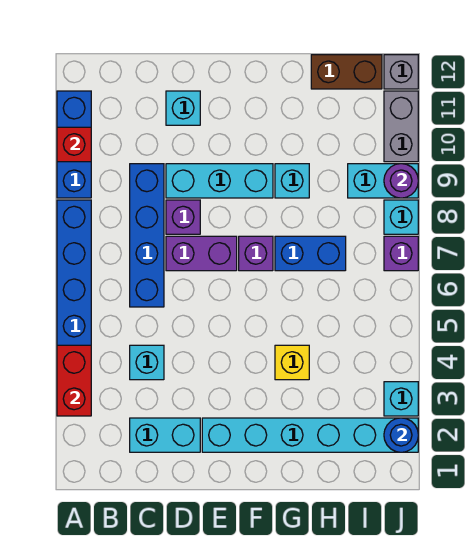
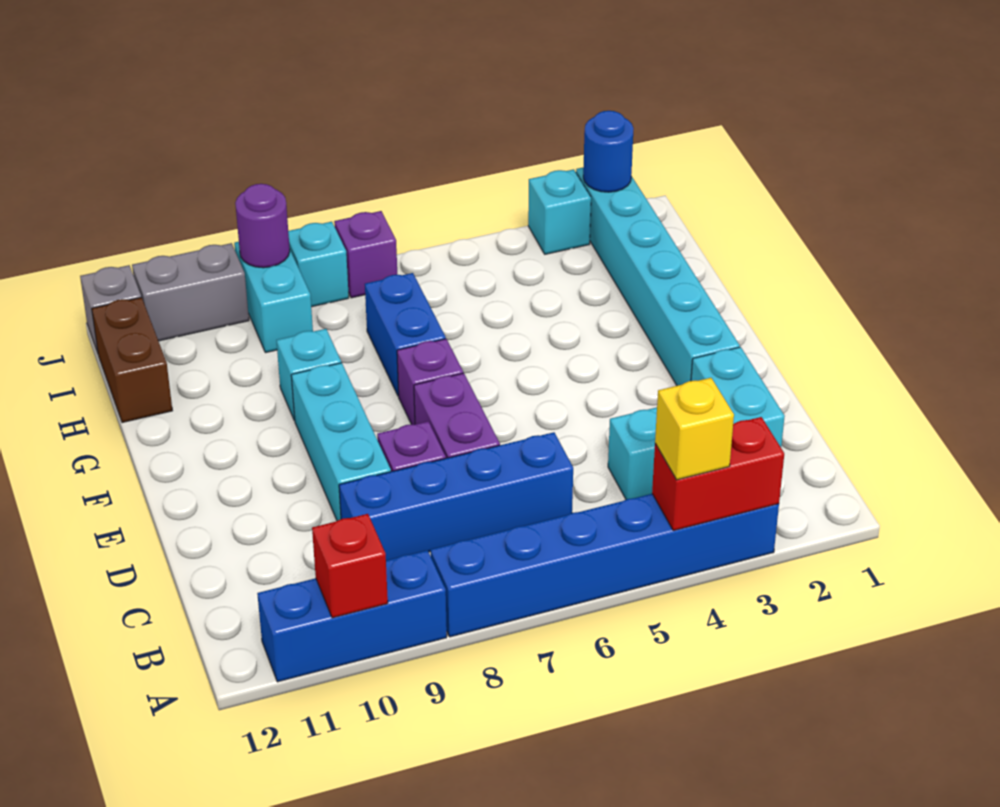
cyan 1x1 brick [166,91,200,125] -> none
yellow 1x1 brick [275,345,309,380] -> yellow 1x1 brick moved to [655,378,734,480]

